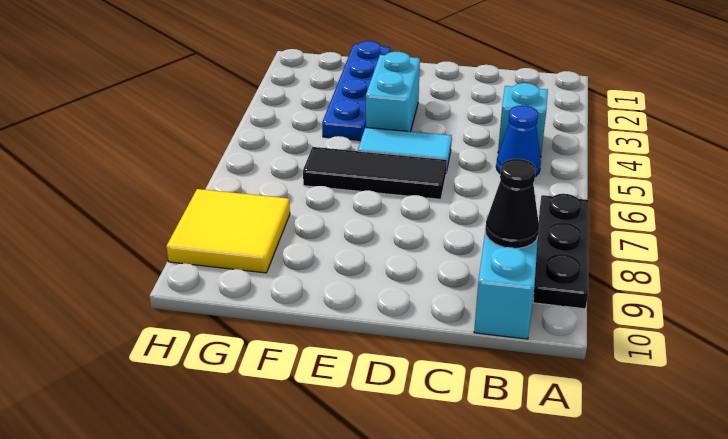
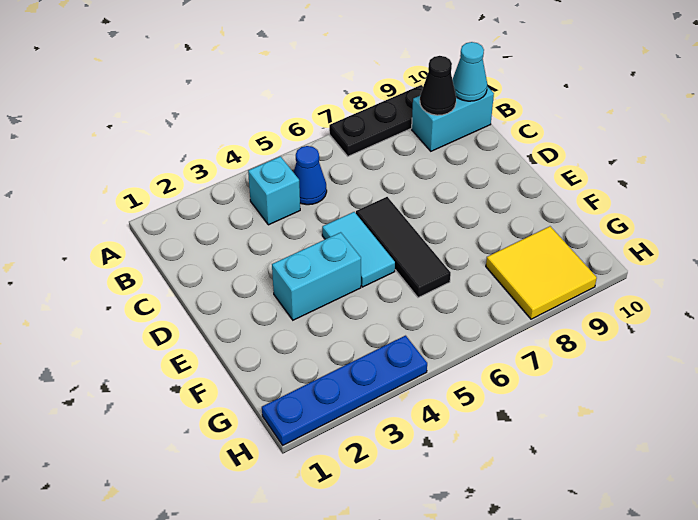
none -> cyan 1x1 cone [452,42,487,101]
blue 1x4 plate [322,41,390,141] -> blue 1x4 plate moved to [262,336,427,445]

